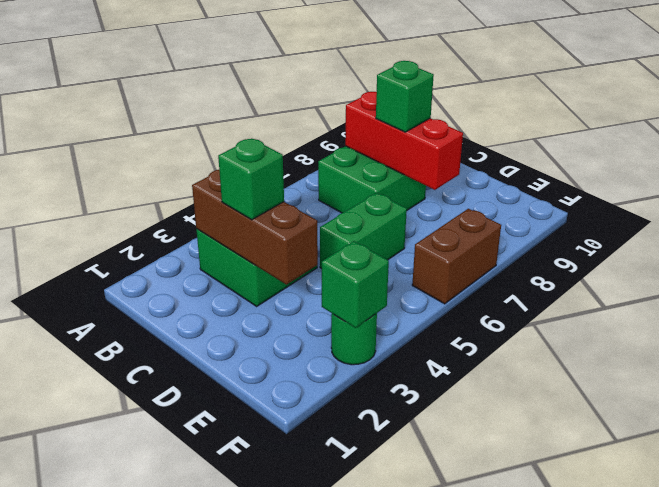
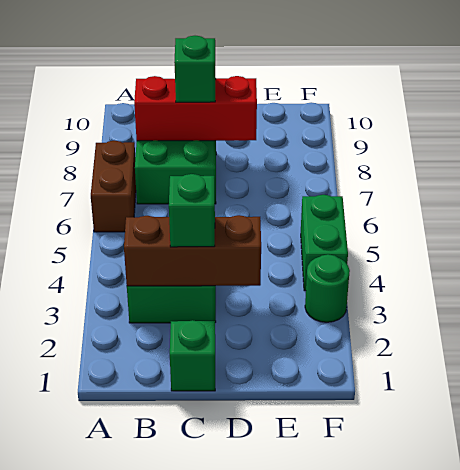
green 1x2 brick [320,193,407,269] -> green 1x2 brick moved to [301,195,348,291]
green 1x1 brick [322,241,389,328] -> green 1x1 brick moved to [170,320,215,391]
brown 1x2 brick [412,209,501,304] -> brown 1x2 brick moved to [91,140,136,232]

